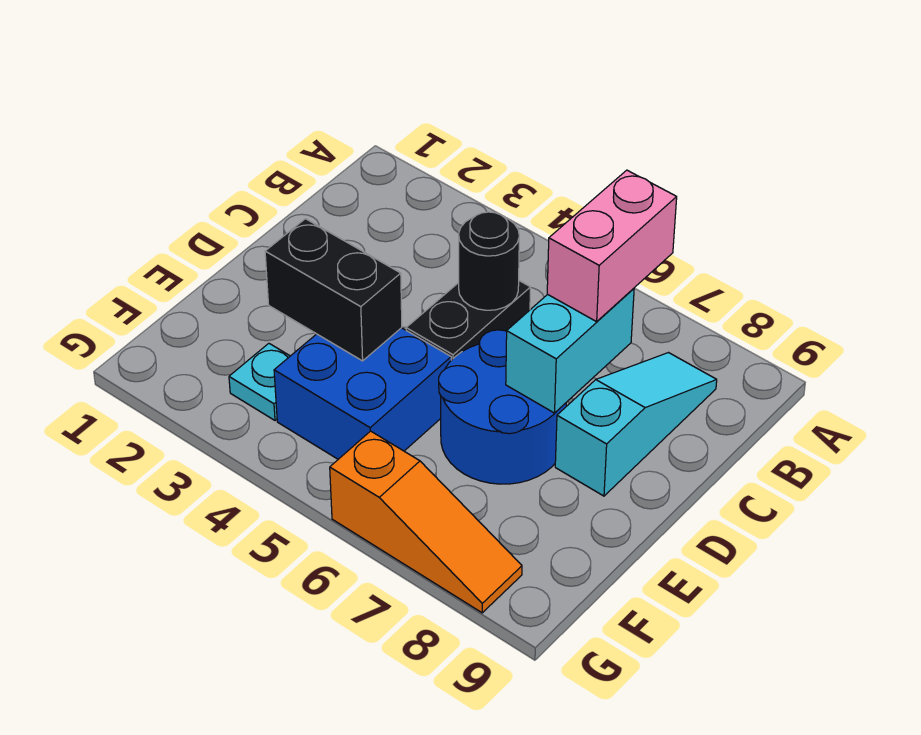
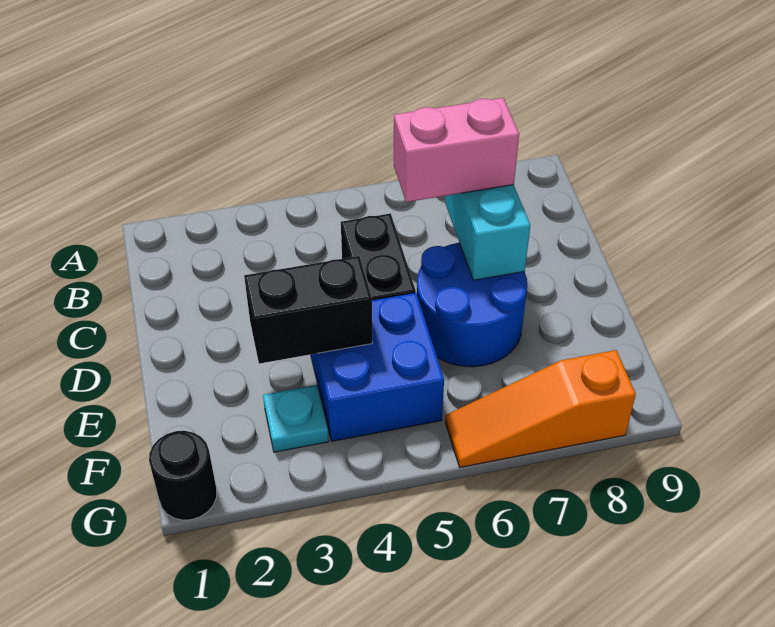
pink 1x2 brick [547,170,677,322] -> pink 1x2 brick turned to [394,98,519,202]
cyan 1x3 slope [555,353,717,496] -> none
black 1x1 round brick [459,212,519,310] -> black 1x1 round brick moved to [149,431,217,520]
orange 1x3 slope [330,431,522,613] -> orange 1x3 slope turned to [445,350,636,467]

